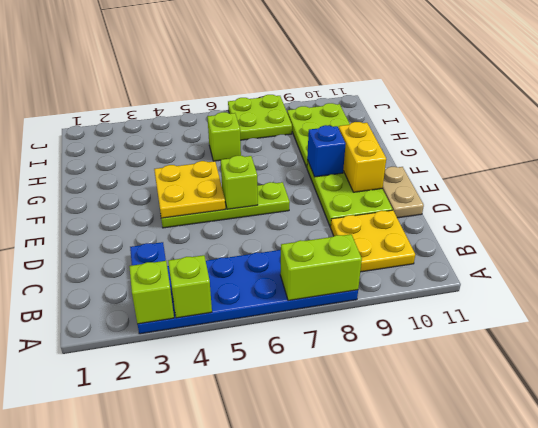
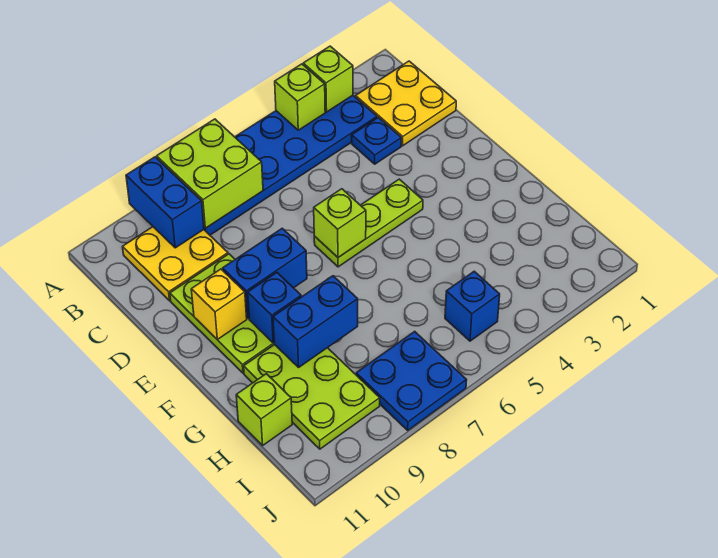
lime 1x2 brick [280,234,362,301] -> lime 2x2 brick [157,119,263,228]
none -> blue 1x2 brick [126,157,204,248]
tan 1x2 plate [382,167,424,218] -> none
lime 1x4 plate [161,182,290,228] -> lime 1x3 plate [314,179,423,267]
yellow 2x2 plate [154,161,225,218] -> yellow 2x2 plate moved to [356,61,456,146]
none -> blue 1x2 brick [223,228,307,319]
yellow 1x2 brick [339,122,386,192] -> yellow 1x1 brick [191,269,247,340]
none -> blue 1x2 brick [273,276,358,367]
lime 1x1 brick [207,112,241,161] -> lime 1x1 brick moved to [236,374,292,445]
none -> blue 1x1 brick [445,271,500,341]
lime 2x2 plate [228,95,292,140] -> blue 2x2 plate [356,331,467,430]

